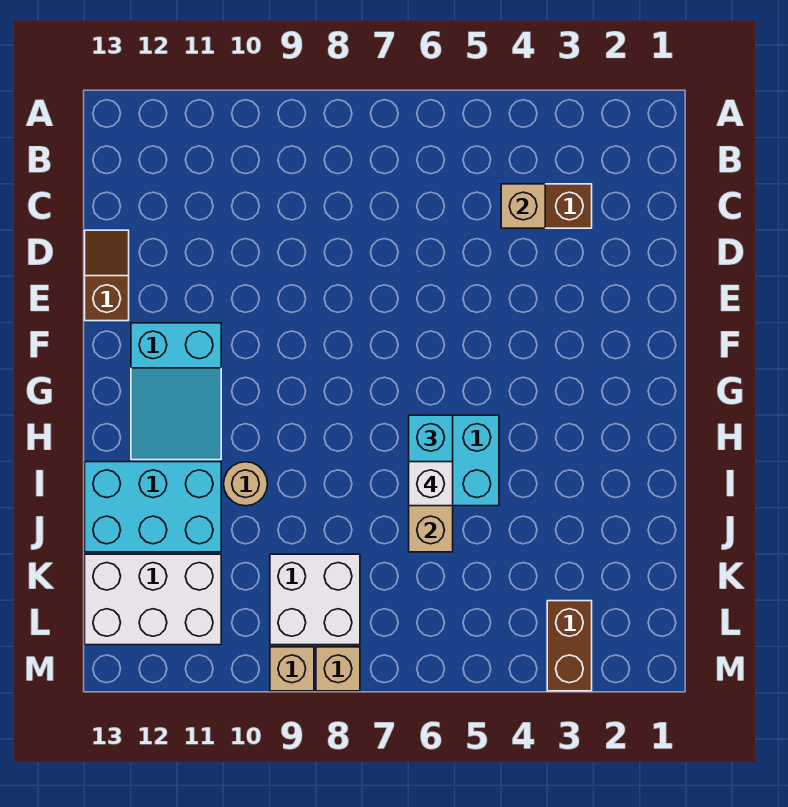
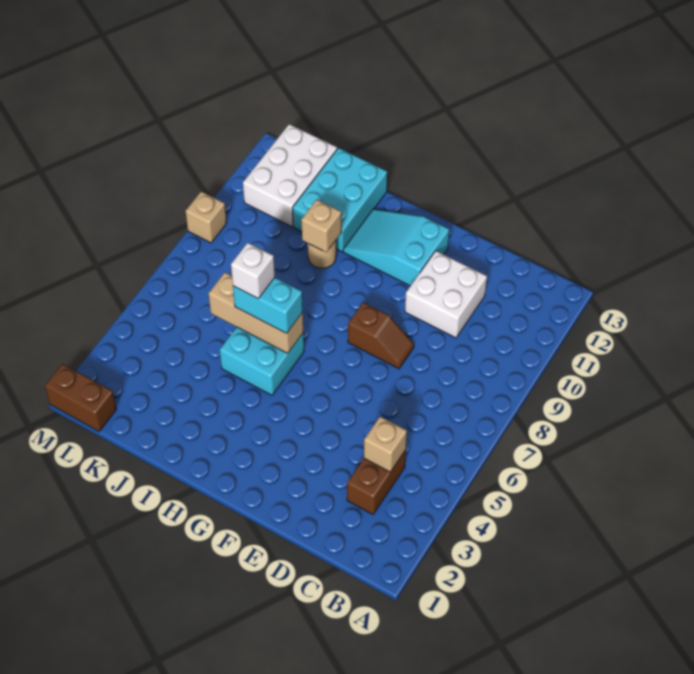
brown 1x2 slope [85,230,129,321] -> brown 1x2 slope moved to [348,302,414,369]
white 2x2 brick [270,554,360,645] -> white 2x2 brick moved to [405,251,487,338]
brown 1x2 brick [547,601,592,691] -> brown 1x2 brick moved to [45,364,116,431]
tan 1x1 brick [316,647,360,691] -> tan 1x1 brick moved to [301,200,341,252]

